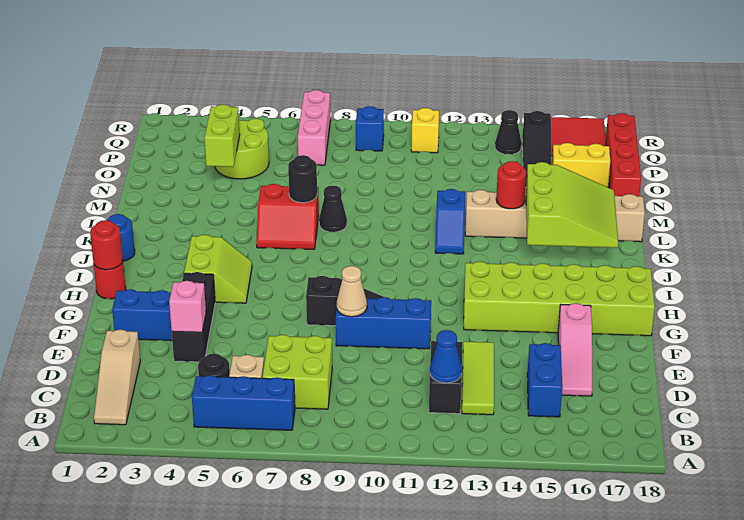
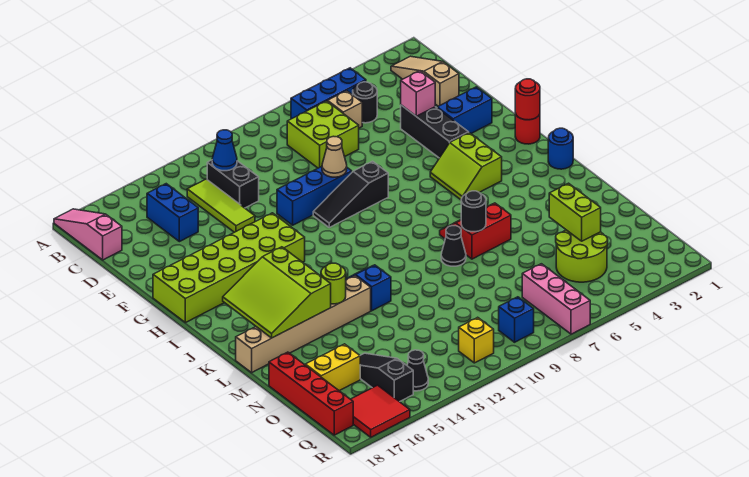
pink 1x3 slope [558,303,592,396] -> pink 1x3 slope moved to [54,209,122,260]
red 1x1 round brick [496,161,526,209] -> lime 1x1 round brick [321,263,346,304]

